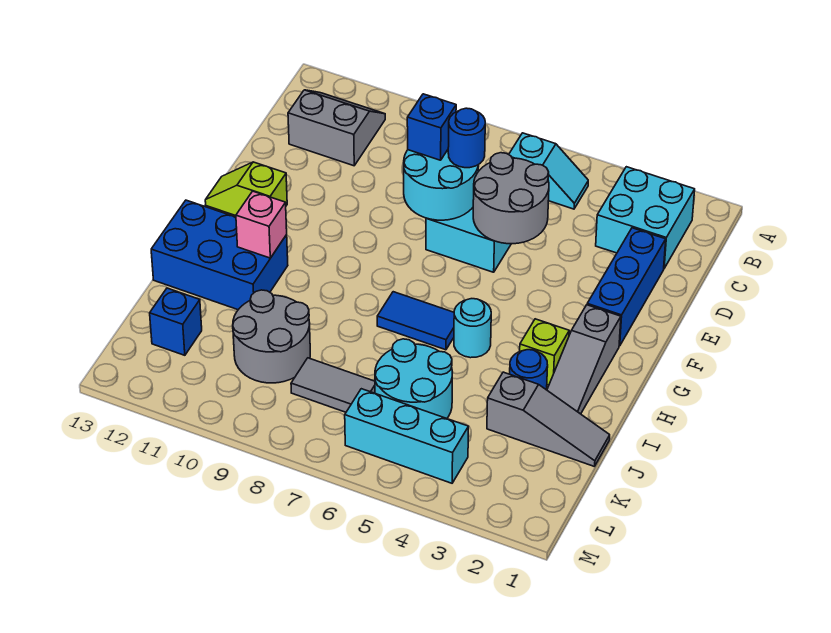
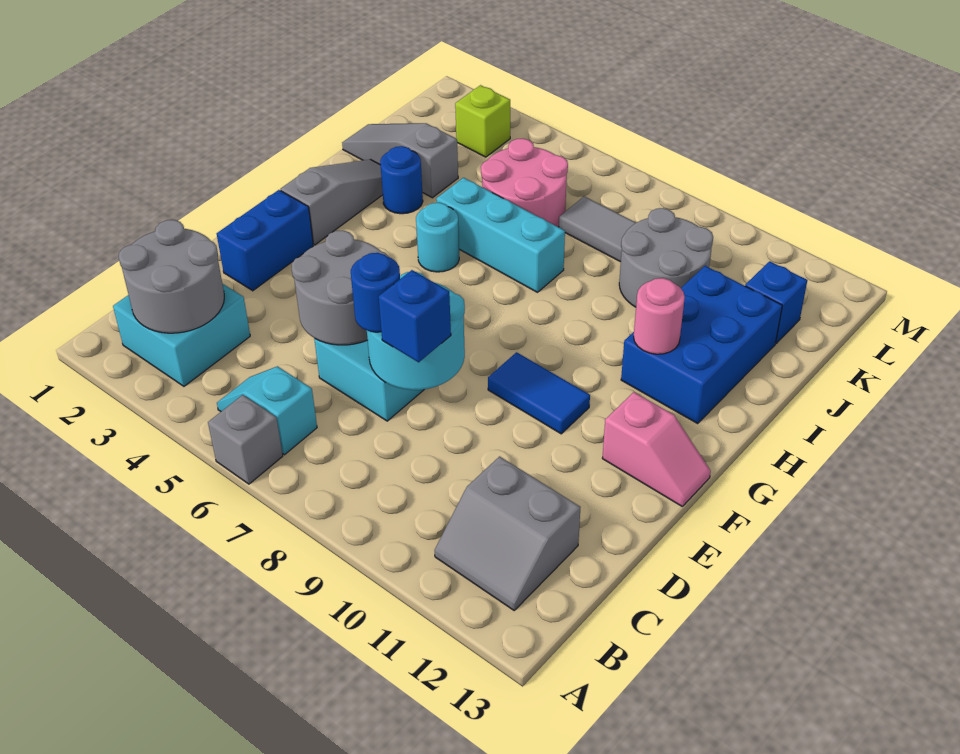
none -> grey 1x1 brick [208,395,283,484]
none -> grey 2x2 round brick [119,220,224,333]
blue 1x3 brick [587,228,666,346] -> blue 1x2 brick [217,190,313,291]
lime 1x2 slope [205,162,287,216] -> pink 1x2 slope [602,392,711,506]
lime 1x1 brick [520,319,569,385] -> lime 1x1 brick moved to [455,85,510,157]
blue 1x2 tile [377,292,454,350] -> blue 1x2 tile moved to [488,352,590,434]
blue 2x3 brick [151,200,288,310] -> blue 2x3 brick turned to [621,266,782,424]
pink 1x1 brick [236,191,287,258] -> pink 1x1 round brick [634,278,685,354]
cyan 2x2 round brick [375,339,452,418] -> pink 2x2 round brick [481,139,568,227]
cyan 1x3 brick [345,389,468,483] -> cyan 1x3 brick moved to [436,178,565,292]

